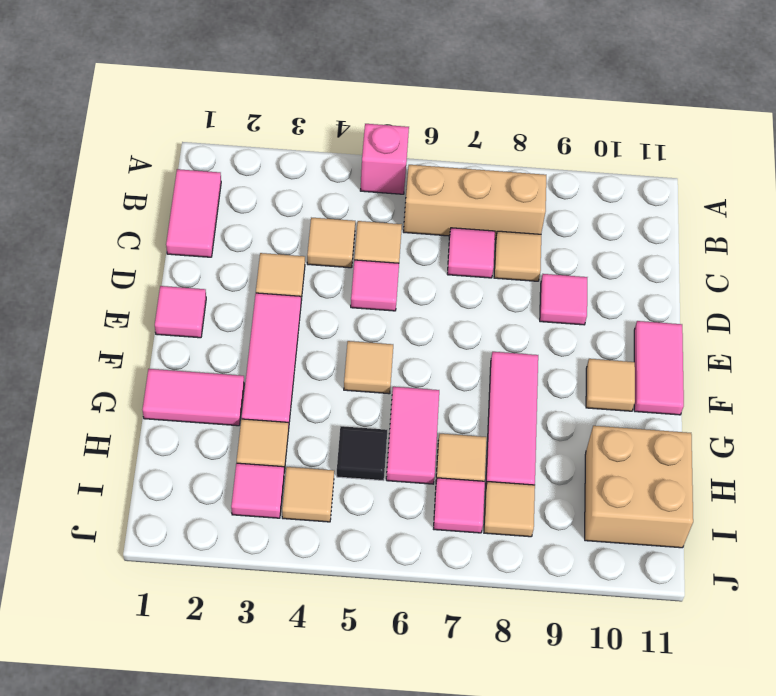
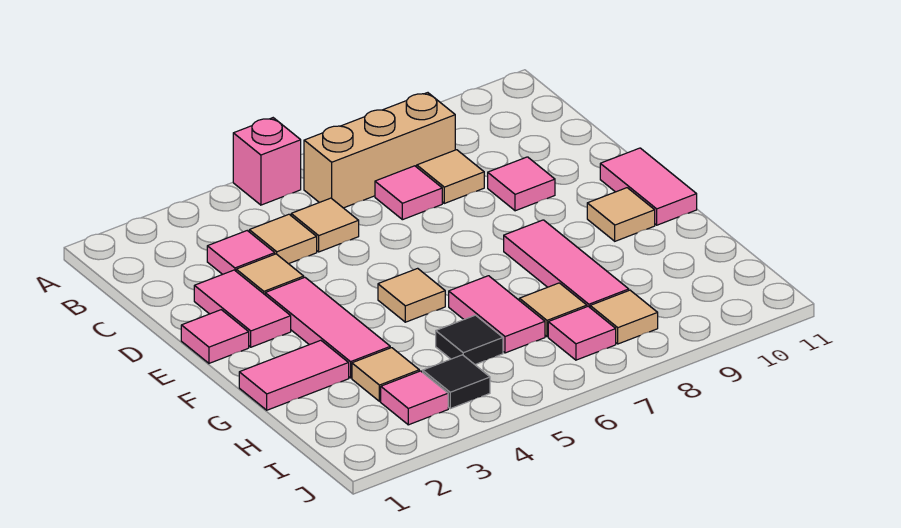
pink 1x2 tile [166,169,221,257] -> pink 1x2 tile moved to [194,270,291,347]
pink 1x1 tile [351,260,399,311] -> pink 1x1 tile moved to [207,231,275,274]
tan 2x2 brick [585,426,693,548] -> none
tan 1x1 tile [282,467,334,522] -> black 1x1 tile [423,355,490,409]

